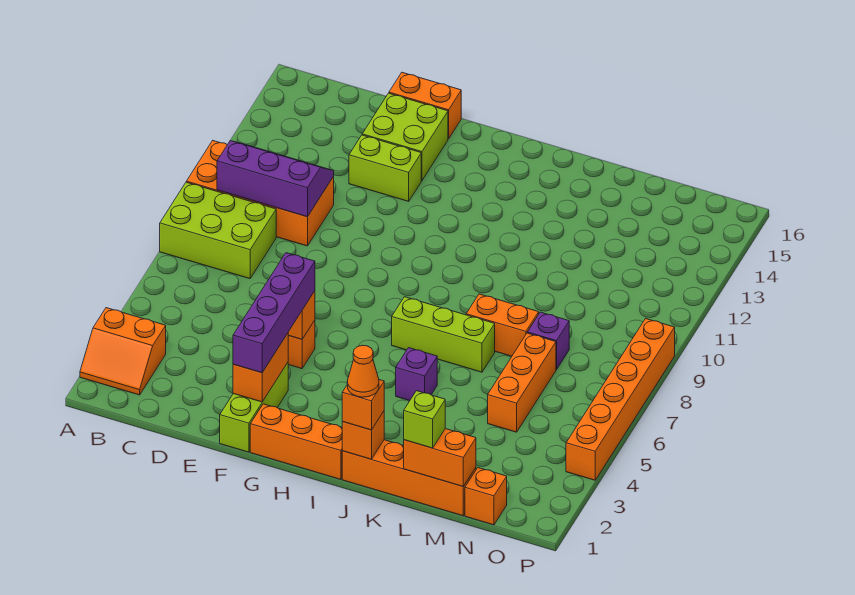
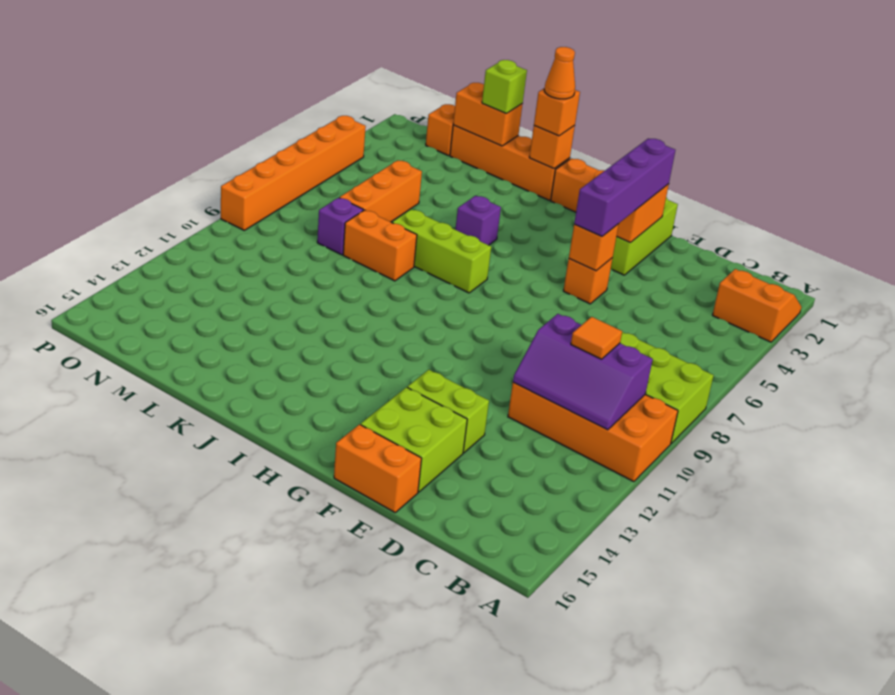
none -> orange 1x1 tile [571,317,622,359]

